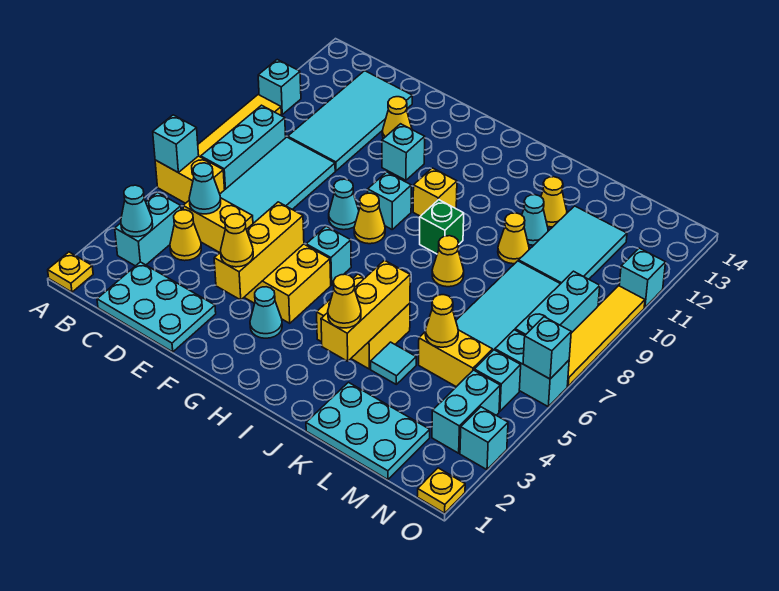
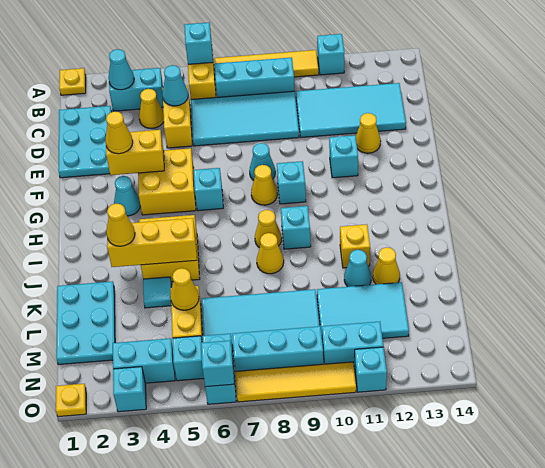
yellow 1x3 brick [214,202,304,300] -> yellow 1x2 brick [106,130,164,175]
yellow 1x1 brick [413,168,457,216] -> yellow 1x1 brick moved to [340,224,370,268]
green 1x1 brick [420,200,464,254] -> cyan 1x1 brick [281,206,311,249]
yellow 1x1 cone [498,213,529,264] -> yellow 1x1 cone moved to [255,210,282,248]
none -> cyan 1x2 brick [322,322,383,366]

